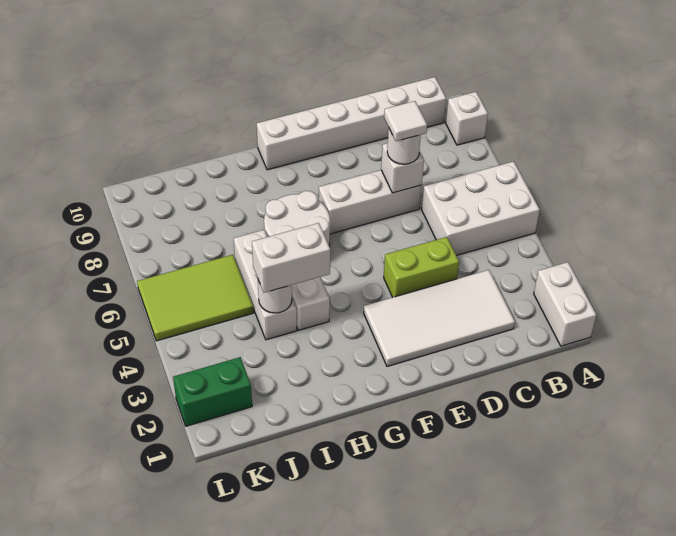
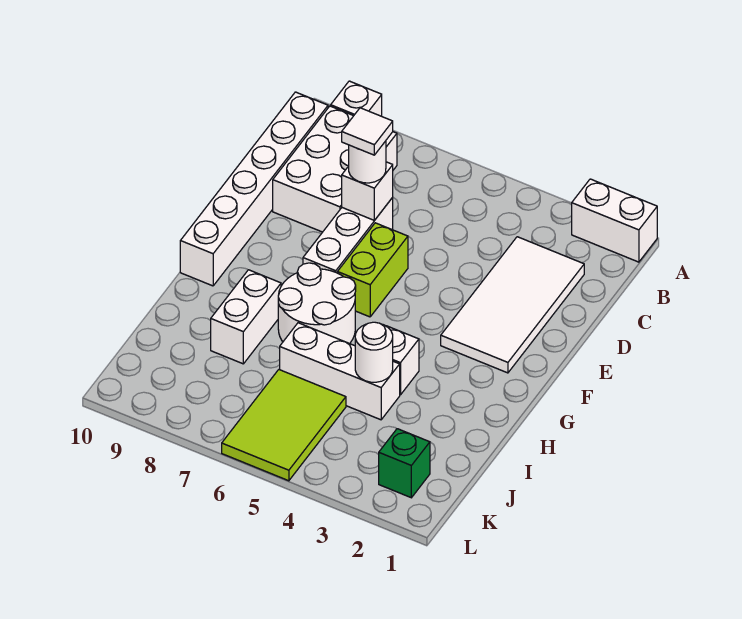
white 2x3 brick [422,161,540,256] -> white 2x3 brick moved to [273,106,397,232]
lime 1x2 brick [384,237,459,297] -> lime 1x2 brick moved to [337,223,408,317]
white 1x2 brick [252,223,330,293] -> white 1x2 brick moved to [211,270,281,364]
green 1x2 brick [173,357,252,426] -> green 1x1 brick [379,429,430,498]

